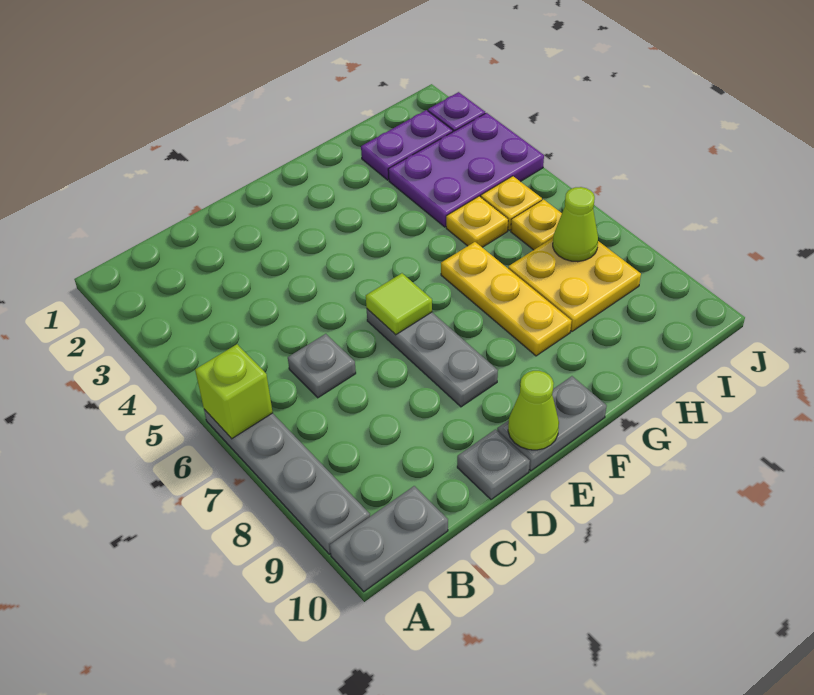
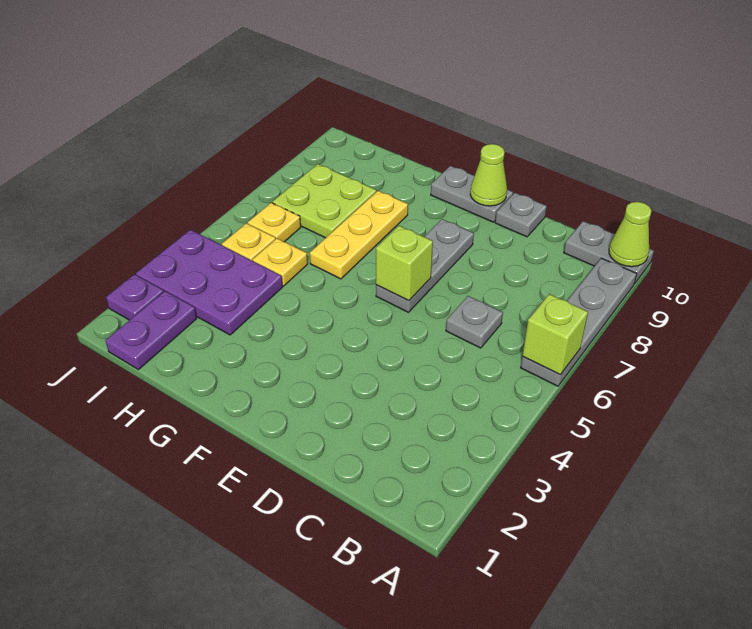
lime 1x1 tile [366,273,432,335] -> lime 1x1 brick [376,226,433,300]
purple 1x2 plate [361,110,453,180] -> purple 1x2 plate turned to [106,291,197,370]
yellow 2x2 plate [508,238,641,331] -> lime 2x2 plate [272,164,376,238]
lime 1x1 cone [553,187,598,262] -> lime 1x1 cone moved to [609,202,652,267]

